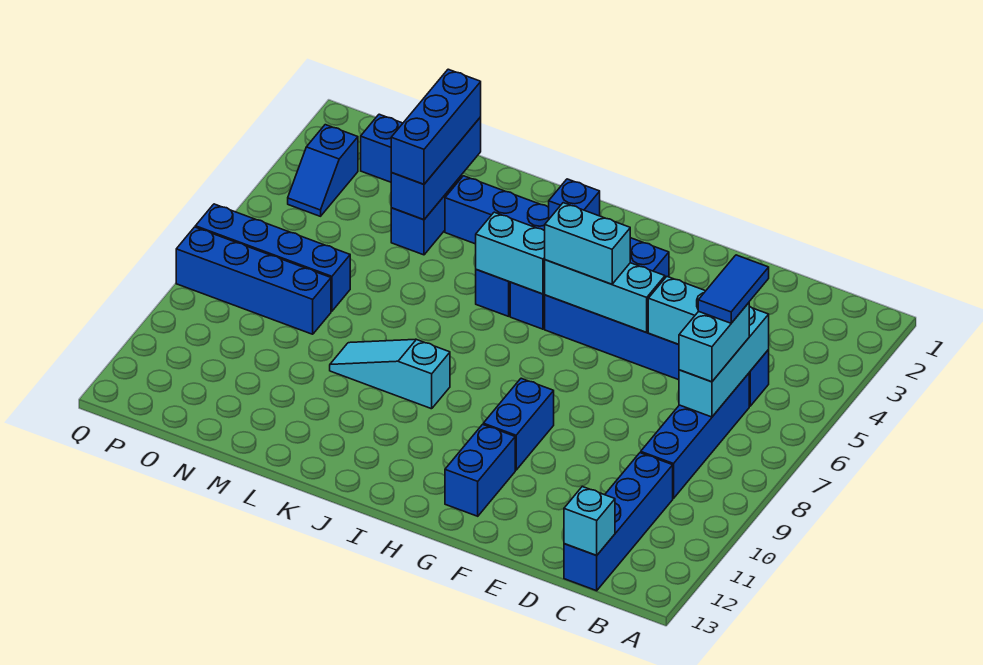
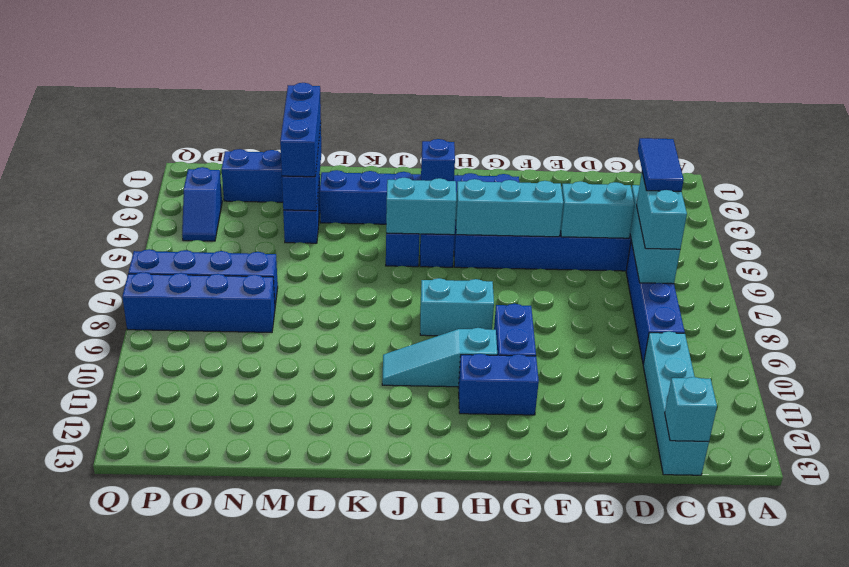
blue 1x4 brick [564,453,673,591] -> cyan 1x4 brick [643,331,709,475]
cyan 1x2 brick [545,203,630,284] -> cyan 1x2 brick moved to [420,278,494,336]
blue 1x2 brick [445,424,515,516] -> blue 1x2 brick turned to [459,354,539,415]
cyan 1x3 slope [330,339,450,409] -> cyan 1x3 slope moved to [382,328,497,387]

